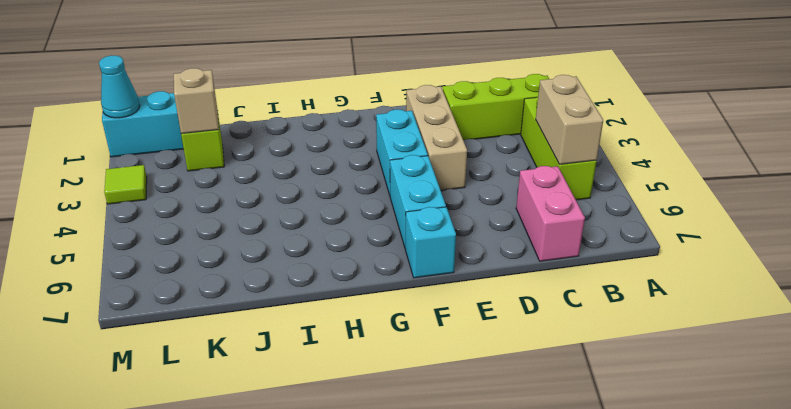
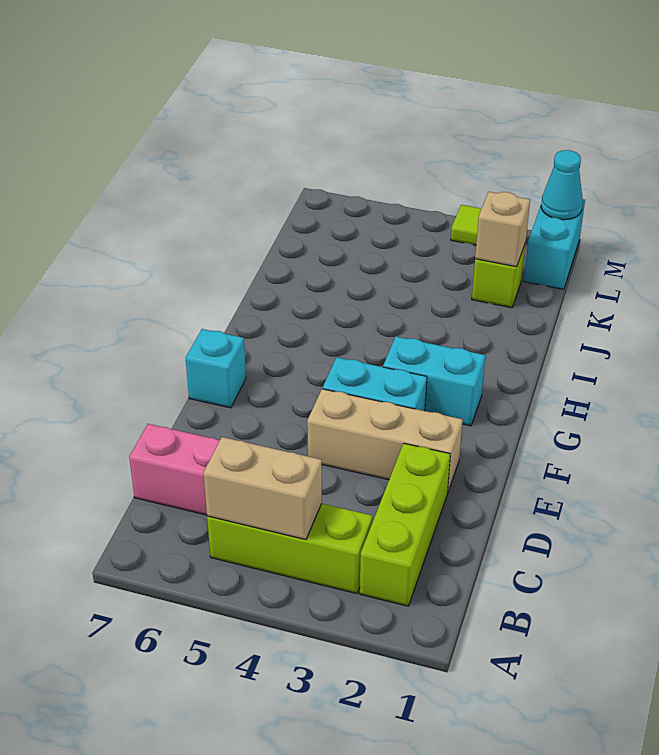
cyan 1x2 brick [390,155,446,249] -> cyan 1x2 brick moved to [383,337,485,426]

